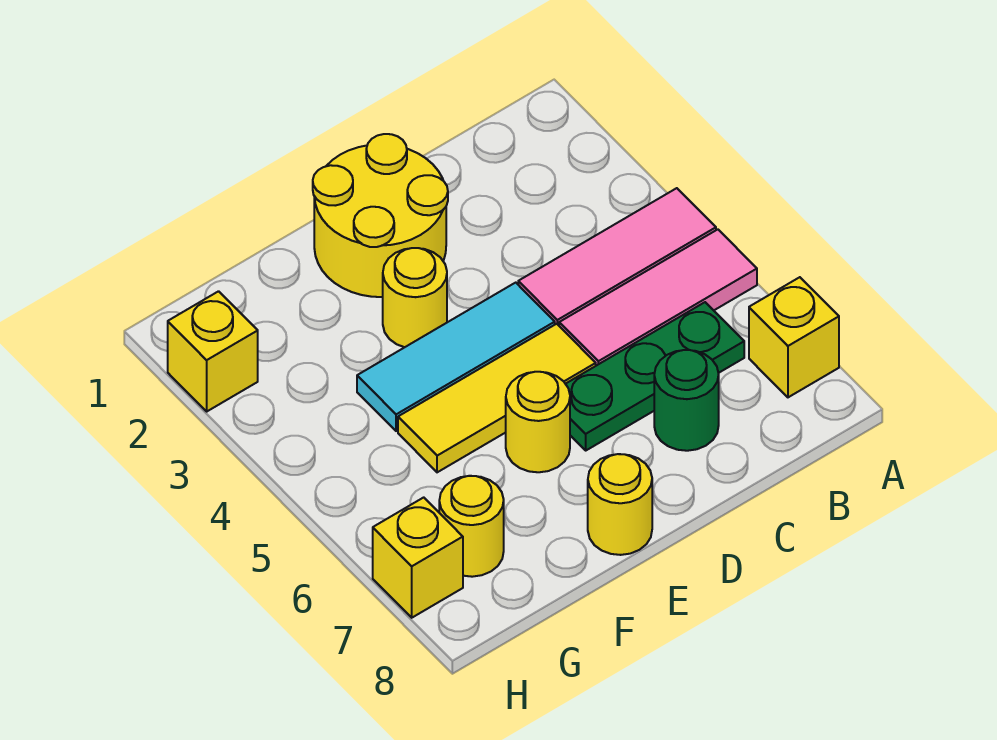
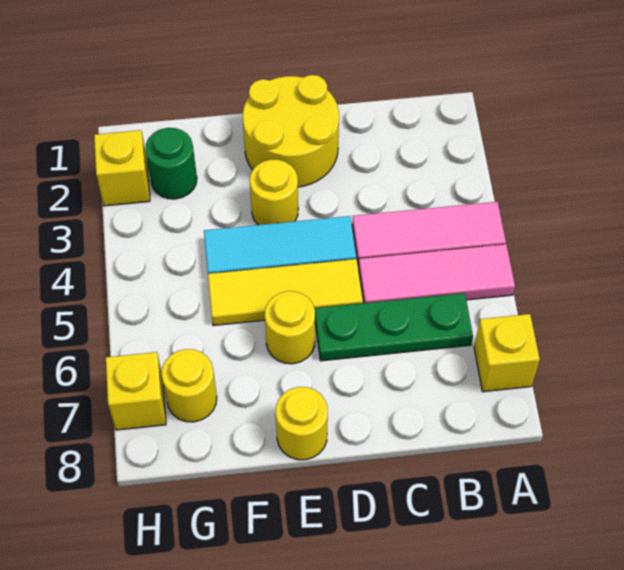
green 1x1 round brick [654,350,719,451] -> green 1x1 round brick moved to [145,128,197,199]

